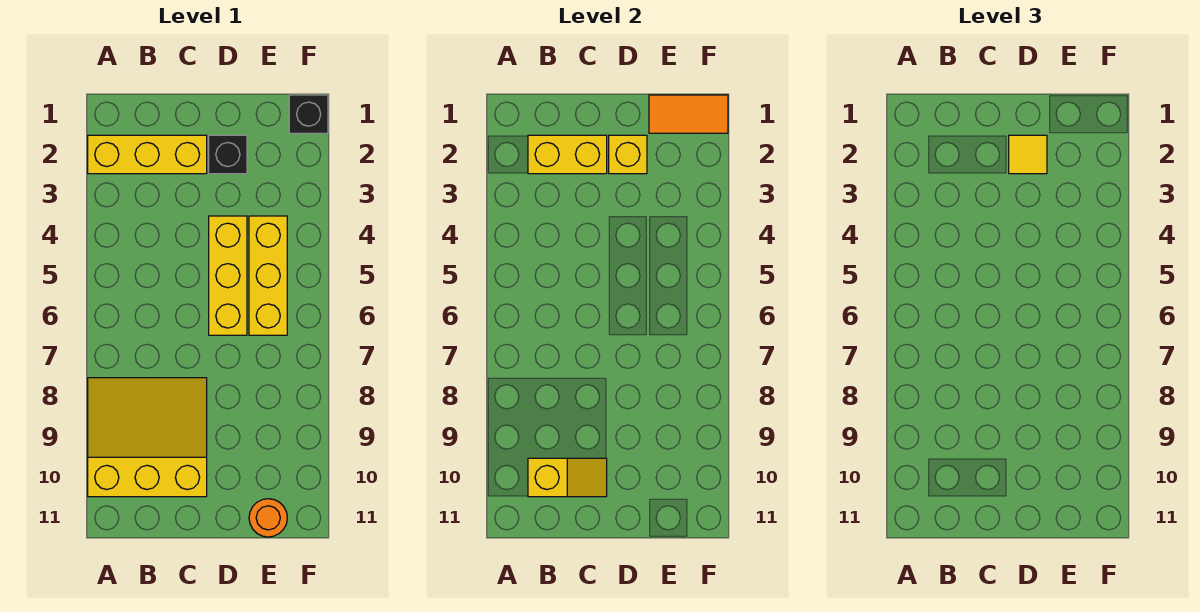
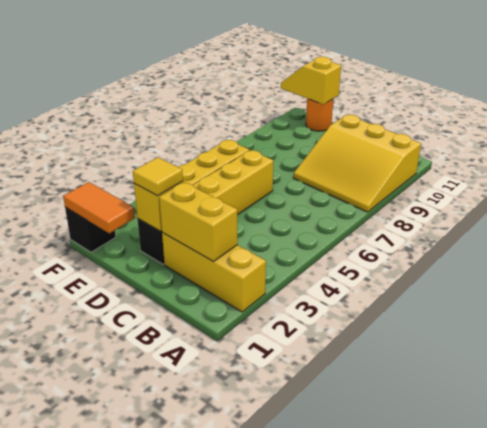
yellow 1x2 slope [528,458,607,497] -> yellow 1x2 slope moved to [281,57,341,104]

